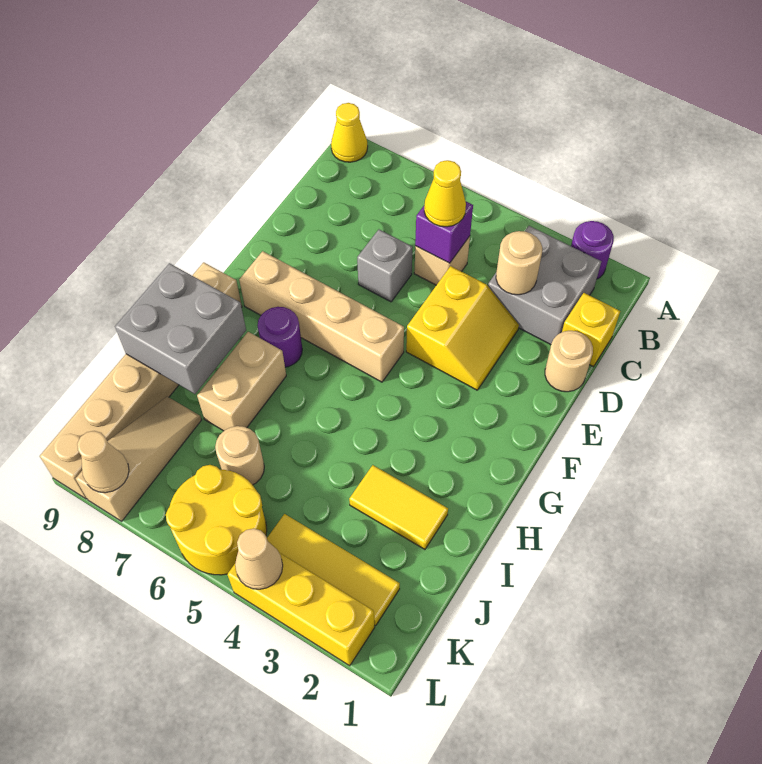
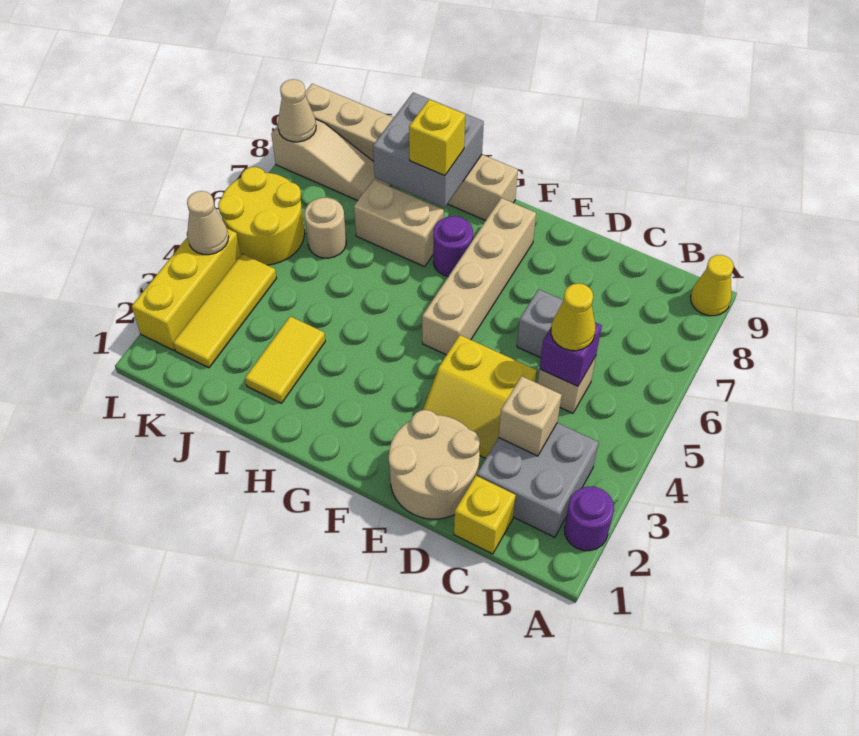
tan 1x1 round brick [496,231,542,295] -> tan 1x1 brick [499,376,562,456]
tan 1x1 round brick [545,331,593,392] -> tan 2x2 round brick [389,410,480,519]
none -> yellow 1x1 brick [409,99,465,176]

